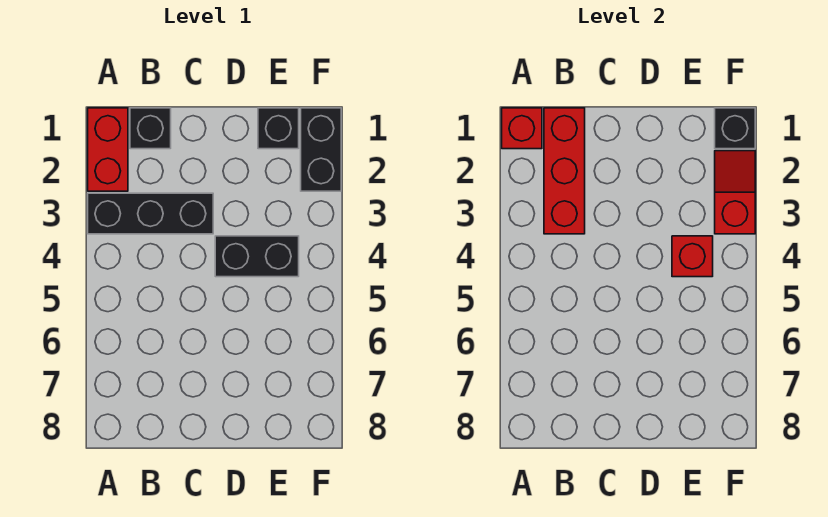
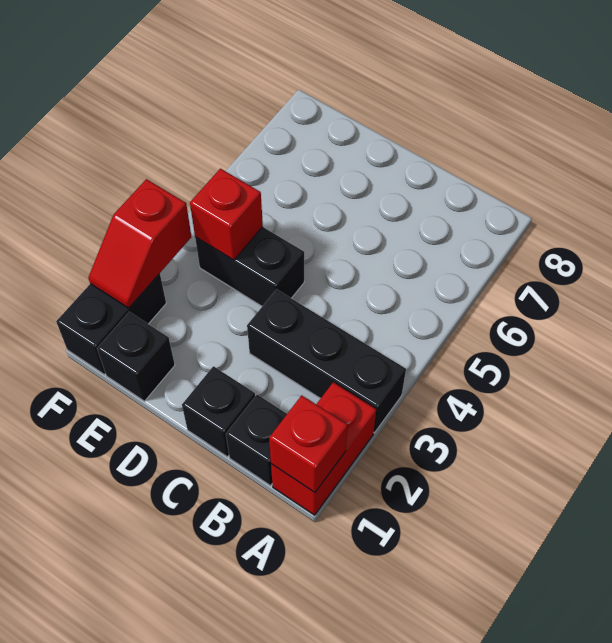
red 1x3 brick [544,108,585,234] -> none
black 1x1 brick [715,108,755,149] -> black 1x1 brick moved to [182,366,255,457]

